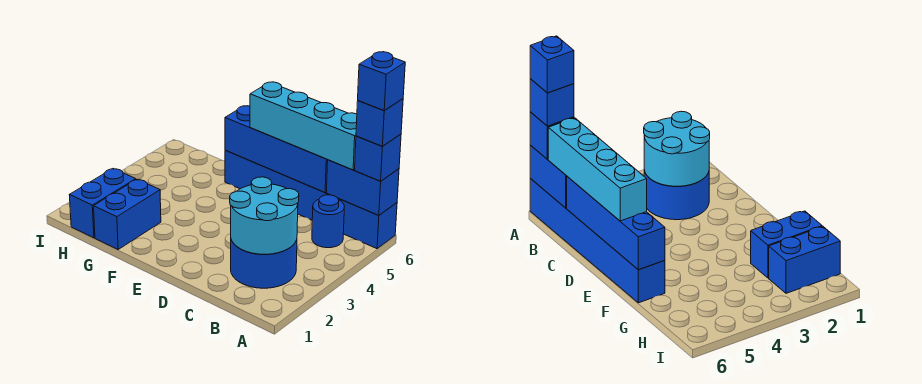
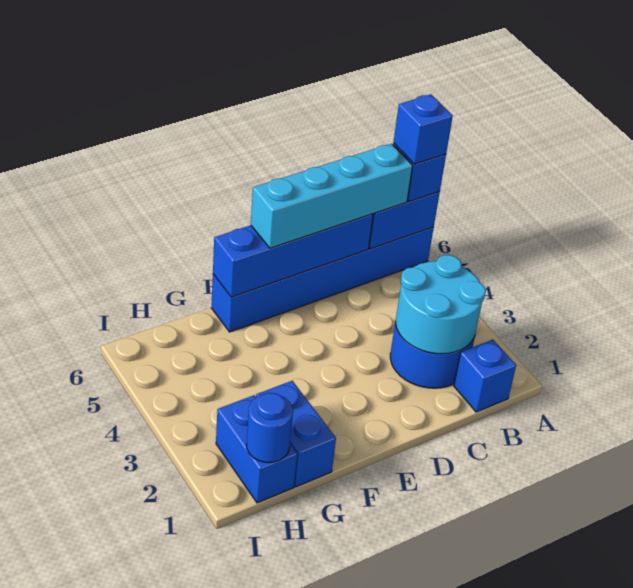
blue 1x1 brick [358,52,405,111] -> blue 1x1 brick moved to [454,340,516,412]
blue 1x1 round brick [312,195,344,248] -> blue 1x1 round brick moved to [247,393,293,462]

